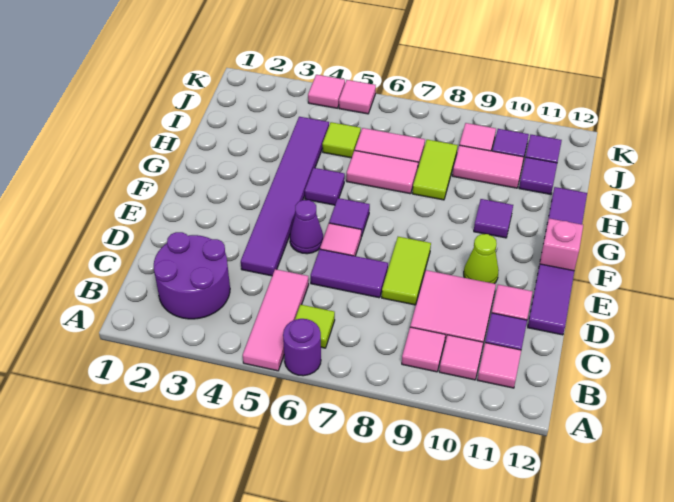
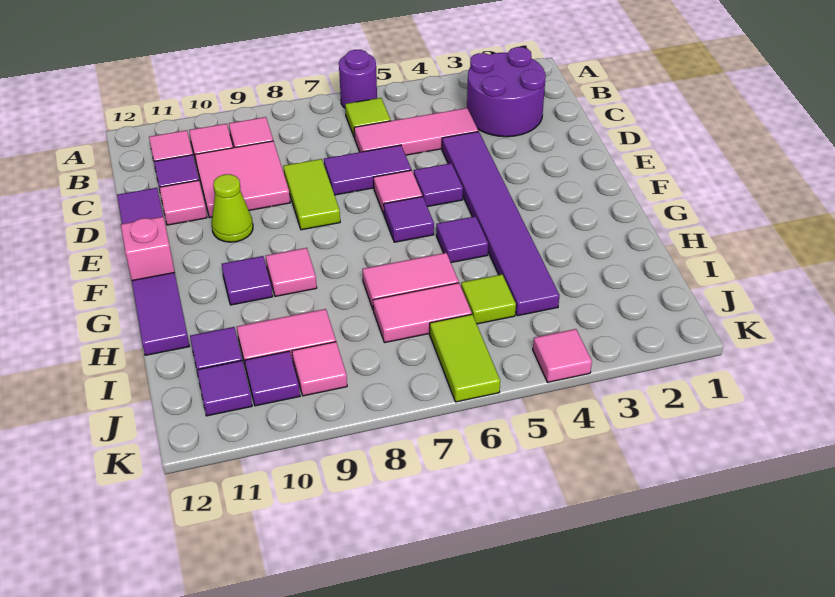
pink 1x3 tile [243,269,309,371] -> pink 1x3 tile turned to [354,108,478,155]
purple 1x1 cone [290,200,323,254] -> purple 1x1 tile [414,163,463,207]
lime 1x2 tile [412,140,458,200] -> lime 1x2 tile moved to [430,314,500,402]
pink 1x1 tile [339,80,376,114] -> pink 1x1 tile moved to [266,248,317,296]

